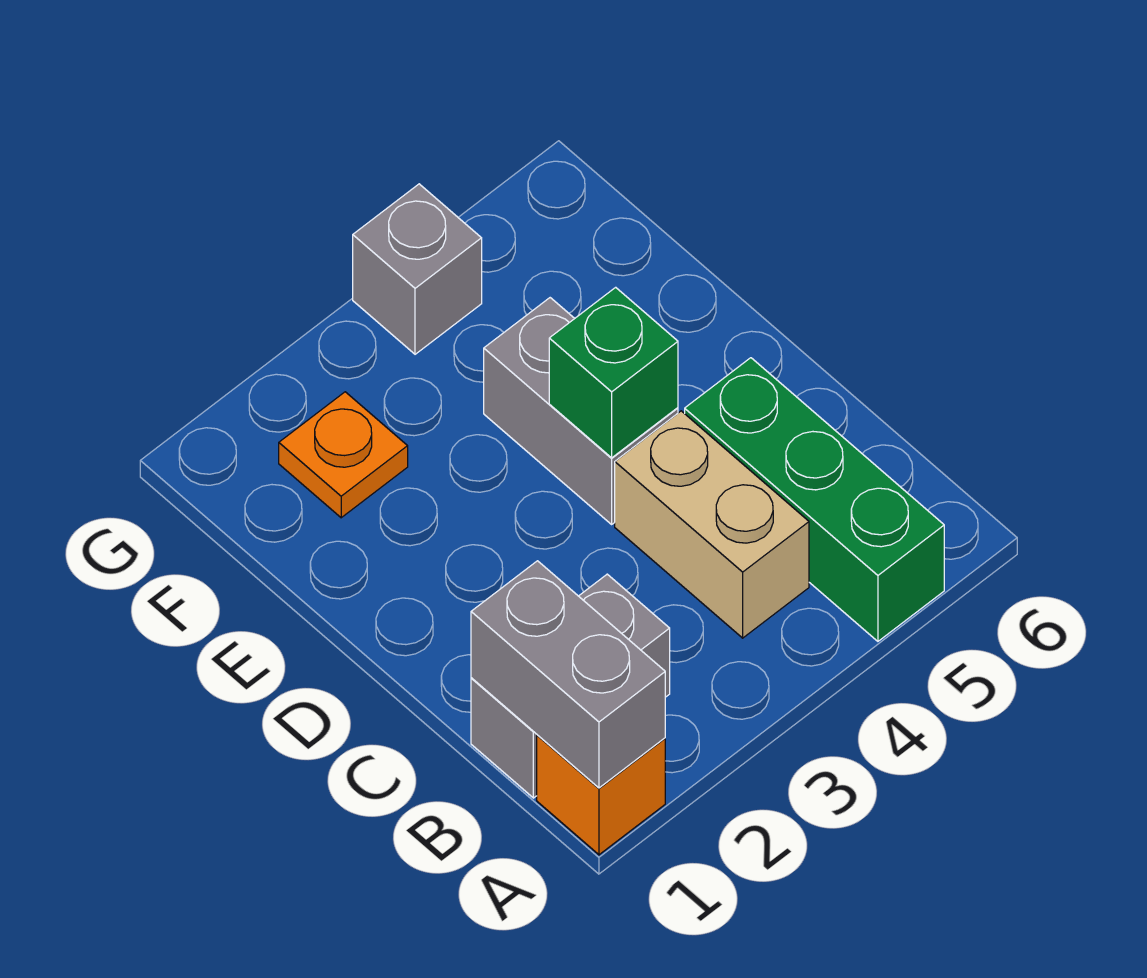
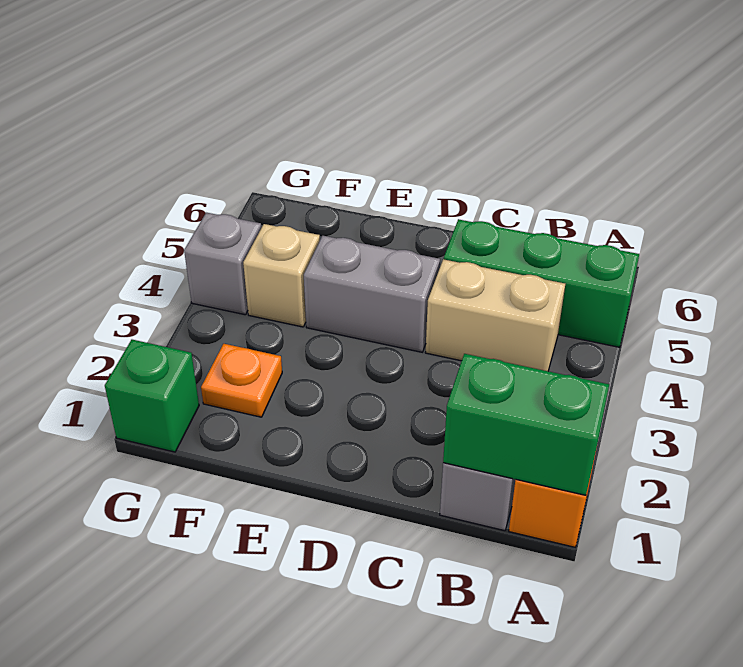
grey 1x2 brick [471,561,665,788] -> green 1x2 brick [443,354,609,495]
green 1x1 brick [549,287,678,458] -> green 1x1 brick moved to [105,340,199,452]
none -> tan 1x1 brick [243,224,320,327]

